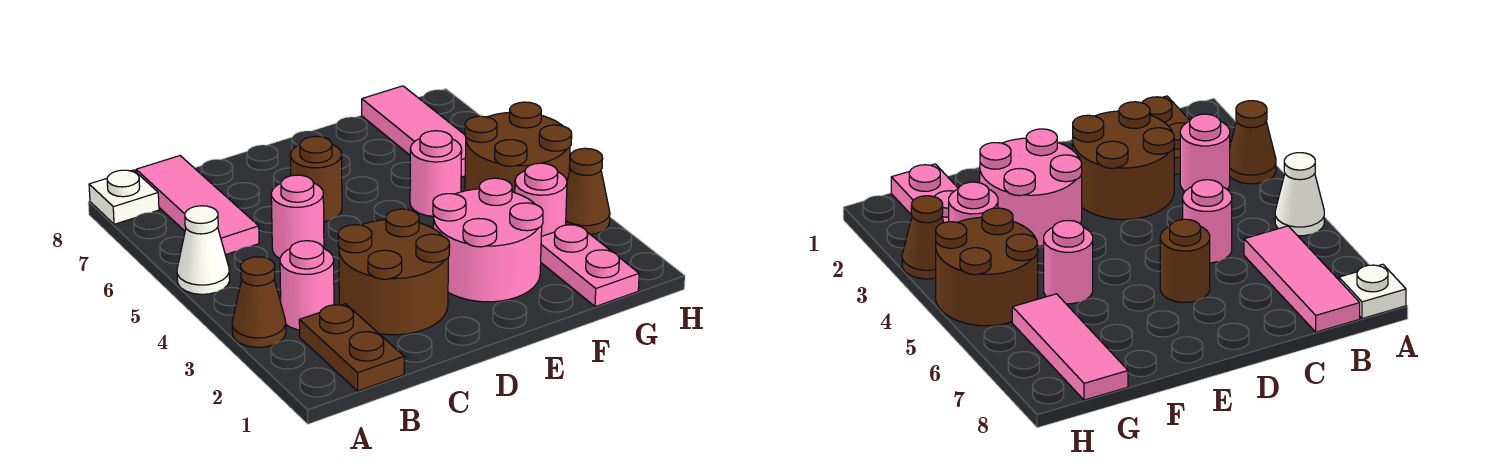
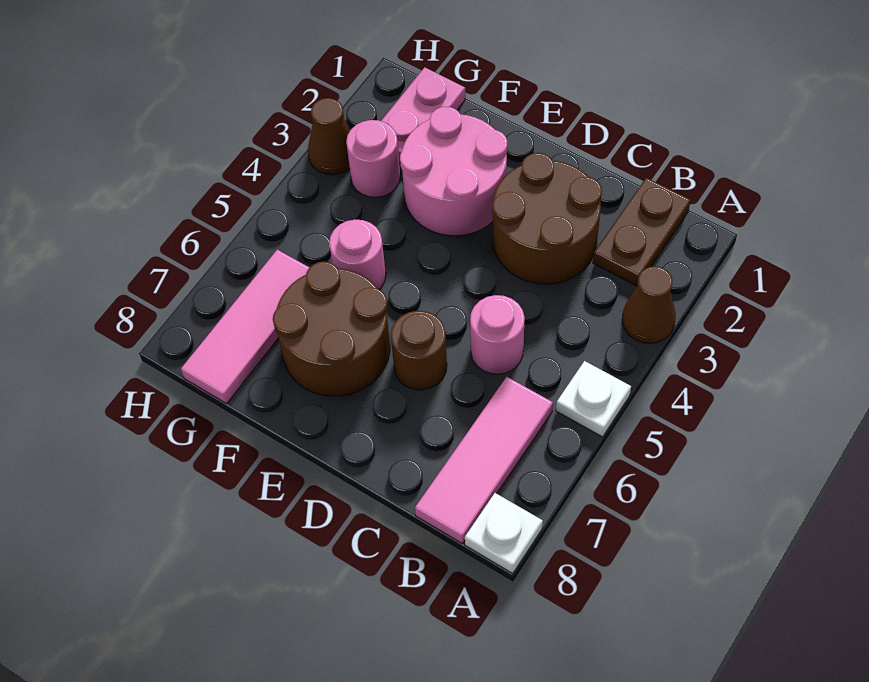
white 1x1 cone [177,206,230,294] -> white 1x1 plate [556,361,631,437]
pink 1x1 round brick [280,241,334,330] -> none
brown 2x2 round brick [465,102,572,193] -> brown 2x2 round brick moved to [273,262,390,396]

